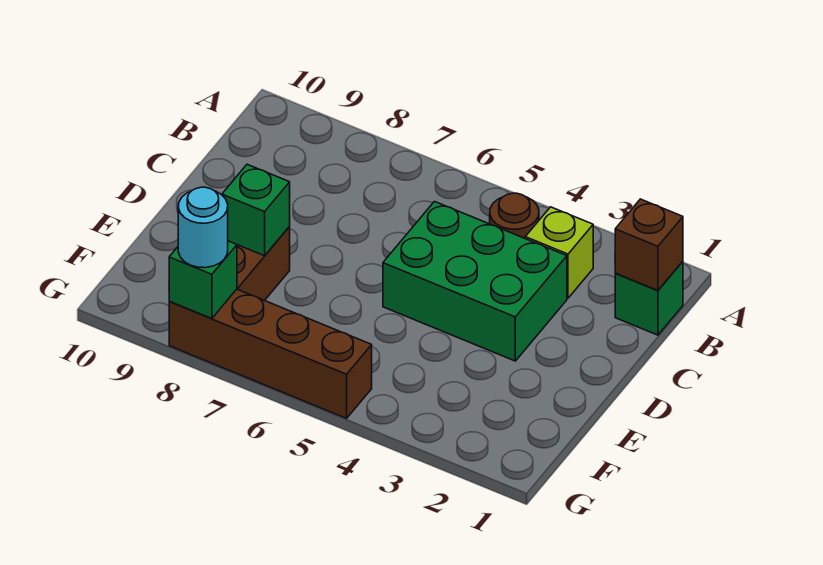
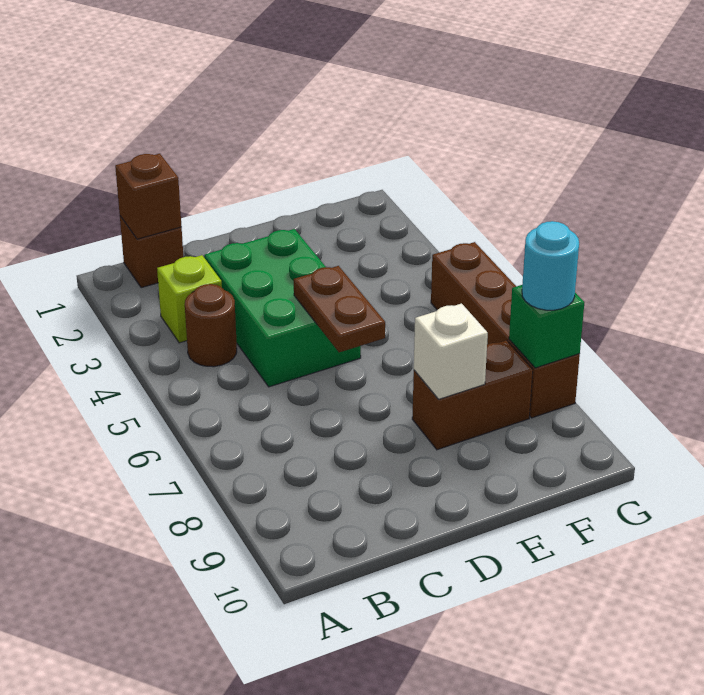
green 1x1 brick [615,261,683,335] -> brown 1x1 brick [120,216,183,288]
none -> brown 1x2 plate [294,266,385,352]
green 1x1 brick [222,164,290,256] -> white 1x1 brick [414,304,488,399]

